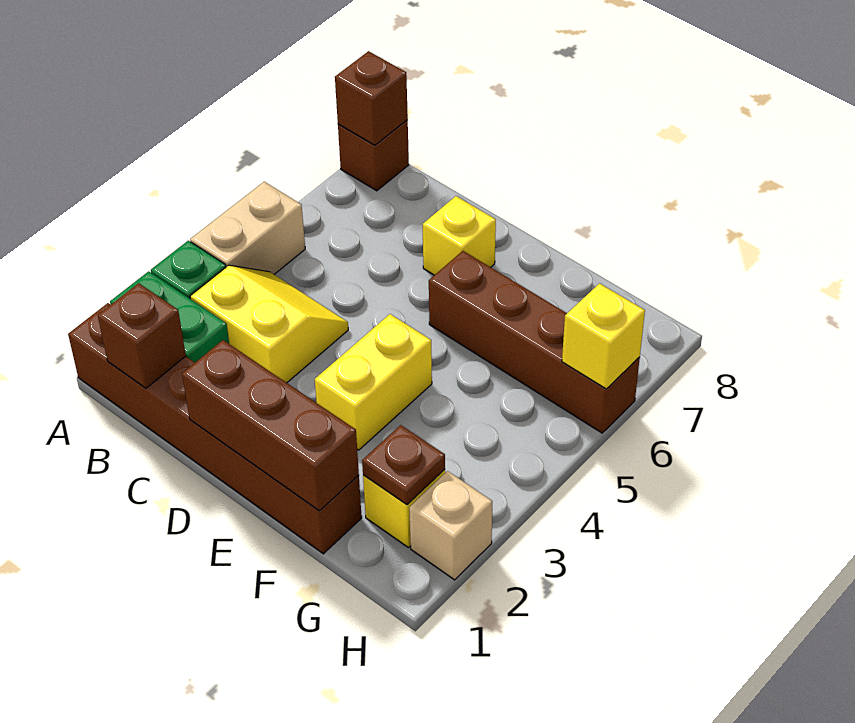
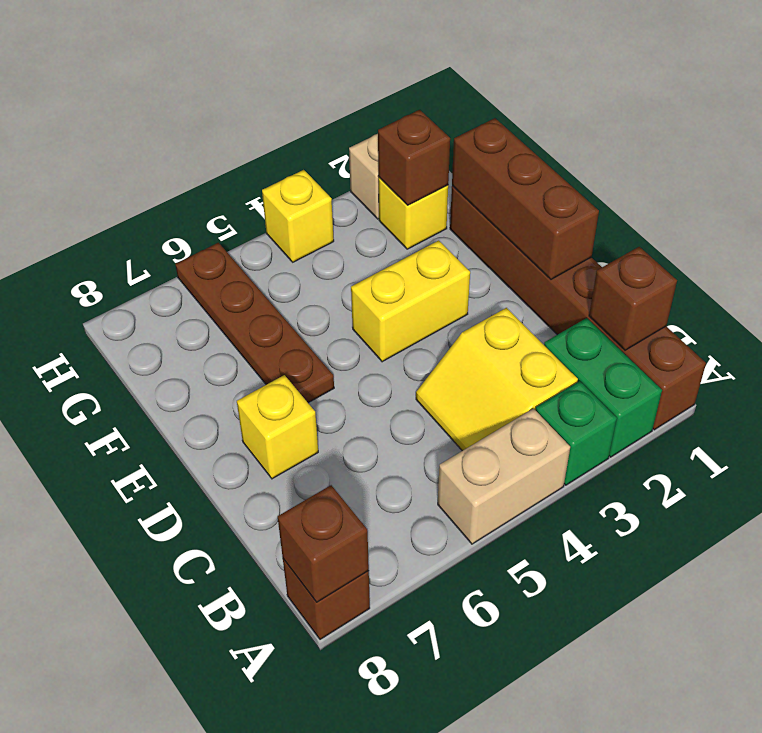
brown 1x4 brick [429,251,640,433] -> brown 1x4 plate [175,243,334,403]
brown 1x1 plate [362,425,445,505] -> brown 1x1 brick [378,110,450,205]
yellow 1x1 brick [562,284,645,389] -> yellow 1x1 brick moved to [262,170,334,262]

